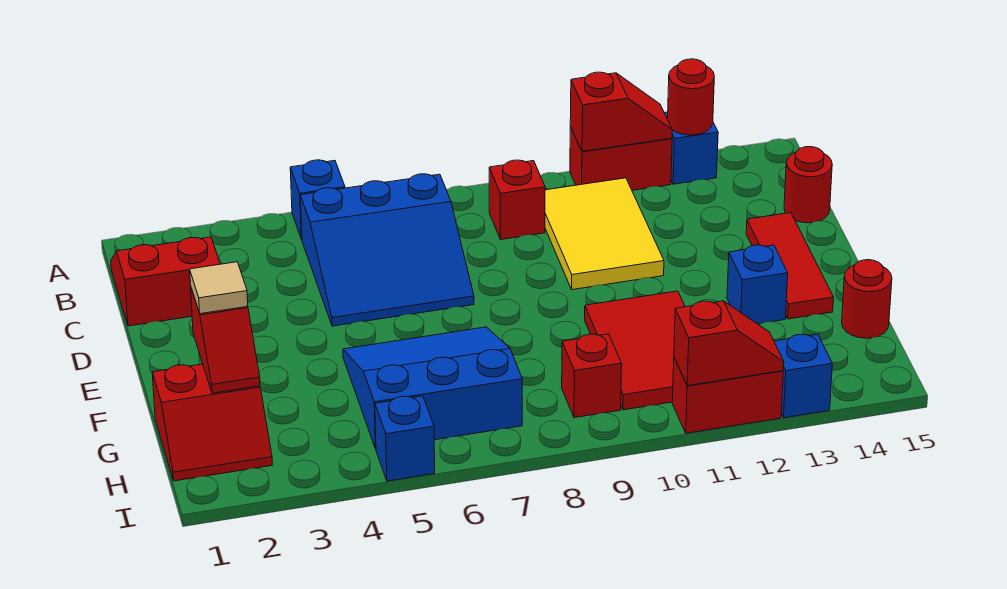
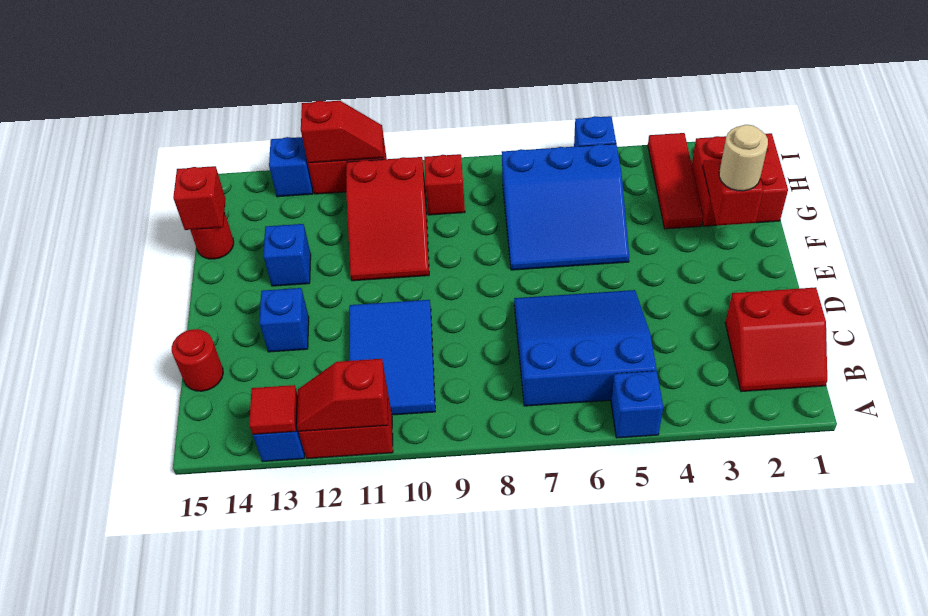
red 1x1 round brick [668,59,714,135] -> red 1x1 tile [249,385,297,434]
red 1x1 brick [489,160,545,240] -> red 1x1 brick moved to [173,166,226,230]
yellow 2x3 tile [545,178,664,290] -> blue 2x3 tile [349,300,435,415]
none -> blue 1x1 brick [259,288,309,352]
red 1x3 tile [746,213,834,319] -> red 1x3 tile moved to [648,133,703,229]
tan 1x1 tile [190,262,248,314] -> tan 1x1 round brick [719,125,768,191]
red 2x3 tile [585,291,685,410] -> red 2x3 slope [346,157,429,281]
red 2x2 slope [152,364,272,481] -> red 2x2 brick [692,133,788,226]
red 1x2 slope [674,301,784,386] -> red 1x2 slope turned to [301,101,383,163]

